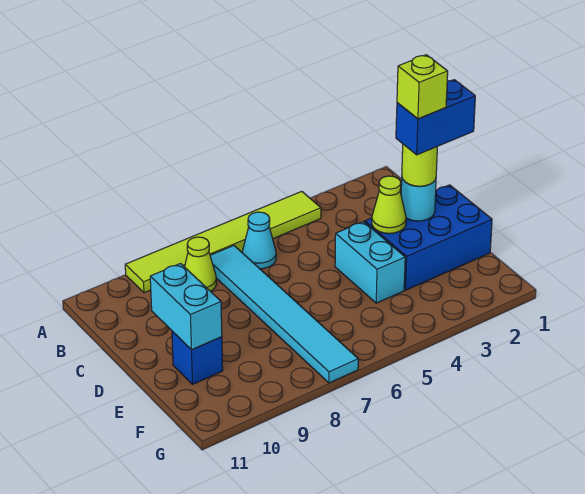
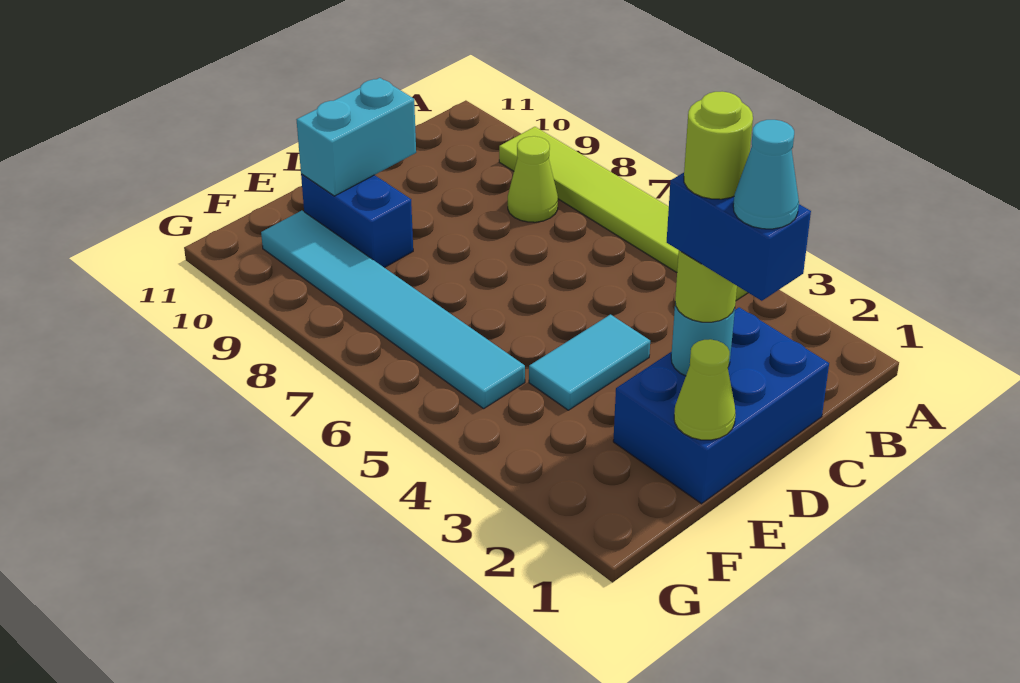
cyan 1x1 cone [242,212,276,269] -> cyan 1x1 cone moved to [733,120,799,229]
cyan 1x6 tile [210,246,358,383] -> cyan 1x6 tile turned to [261,211,525,409]
blue 2x3 brick [365,185,492,290] -> blue 2x3 brick turned to [613,307,829,504]
lime 1x1 brick [397,55,448,119] -> lime 1x1 round brick [684,92,753,199]
lime 1x1 cone [372,176,406,234] -> lime 1x1 cone moved to [674,339,736,440]
cyan 1x2 brick [335,222,405,303] -> cyan 1x2 tile [529,315,650,410]
blue 1x1 brick [172,331,223,384] -> blue 1x2 brick [301,174,413,268]

